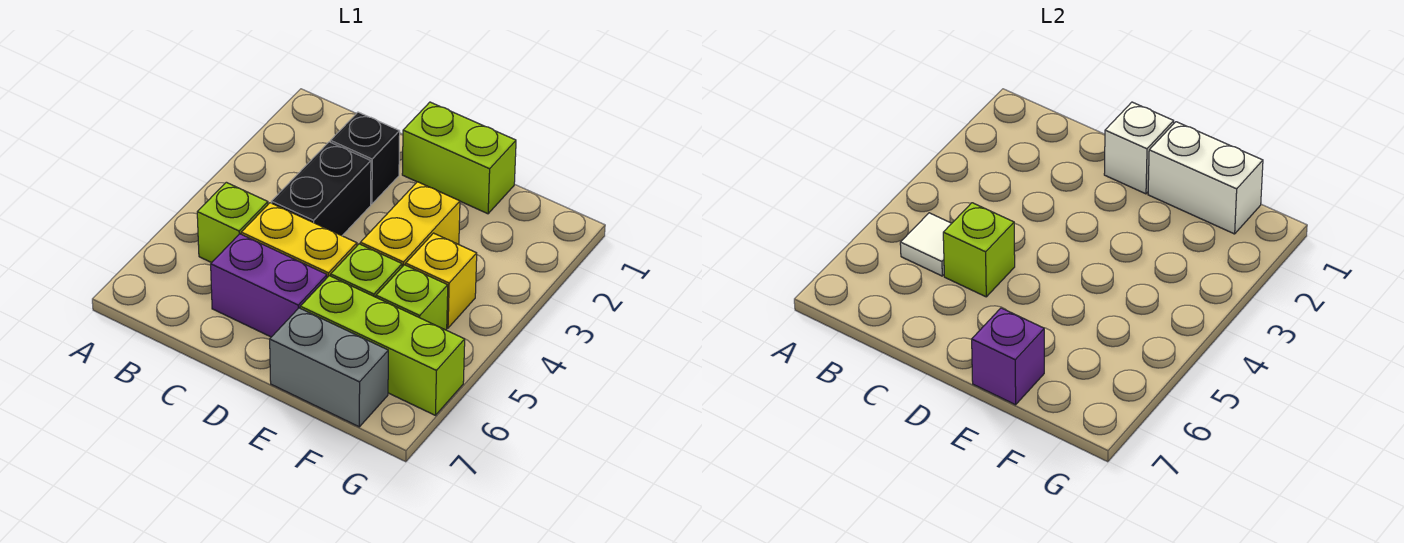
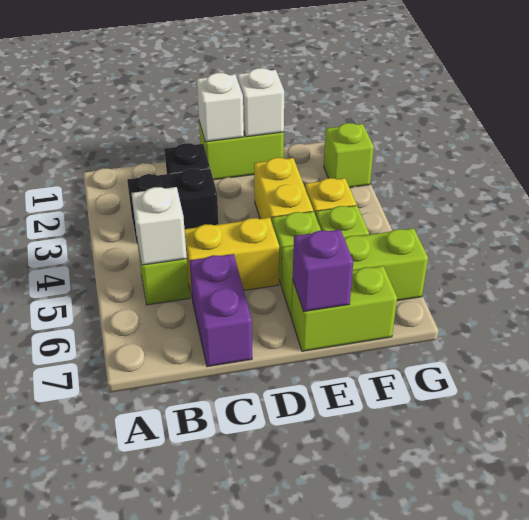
white 1x1 tile [900,213,952,276] -> white 1x1 brick [131,187,187,265]
black 1x2 brick [271,142,371,236] -> black 1x2 brick turned to [127,169,219,244]
lime 1x1 brick [943,203,1015,297] -> lime 1x1 brick moved to [324,123,374,188]
purple 1x2 brick [211,234,327,337] -> purple 1x2 brick turned to [189,254,252,367]
white 1x2 brick [1148,122,1263,234] -> white 1x1 brick [238,68,284,137]
grey 1x2 brick [270,308,388,427] -> lime 1x2 brick [292,266,397,351]

